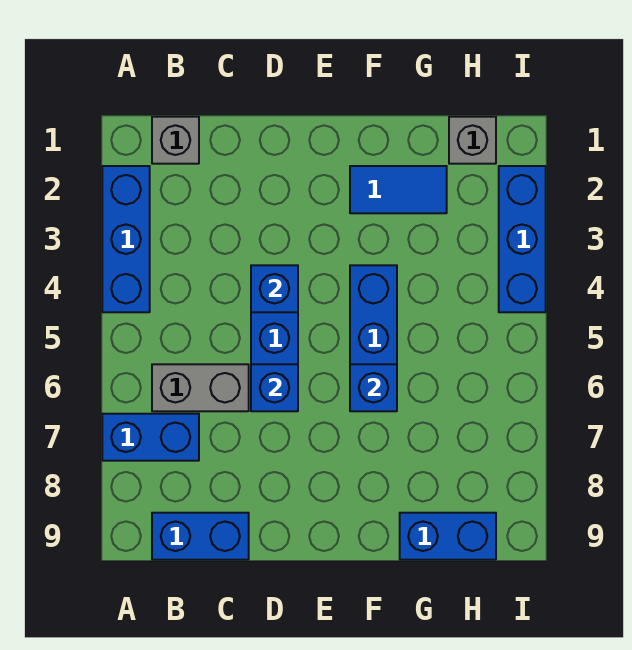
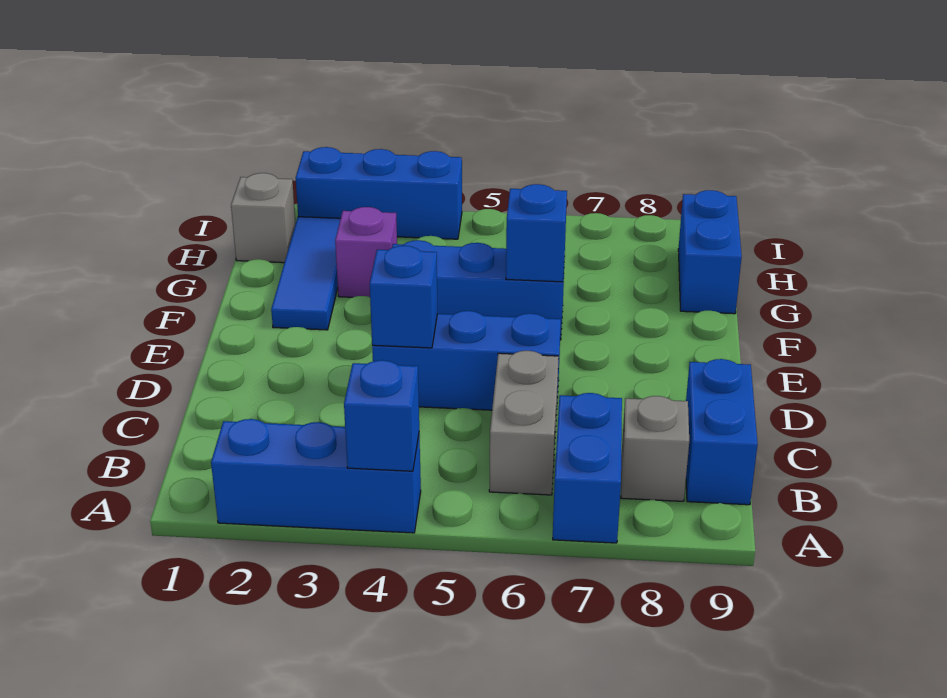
grey 1x1 brick [152,117,199,164] -> grey 1x1 brick moved to [621,396,689,501]
blue 1x1 brick [251,364,298,411] -> blue 1x1 brick moved to [344,360,419,471]
blue 1x2 tile [350,166,447,213] -> blue 1x3 tile [271,217,341,330]
none -> purple 1x1 brick [335,207,397,297]

